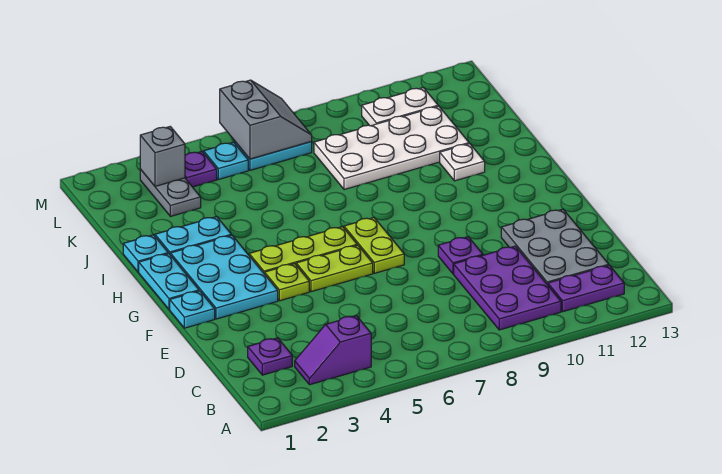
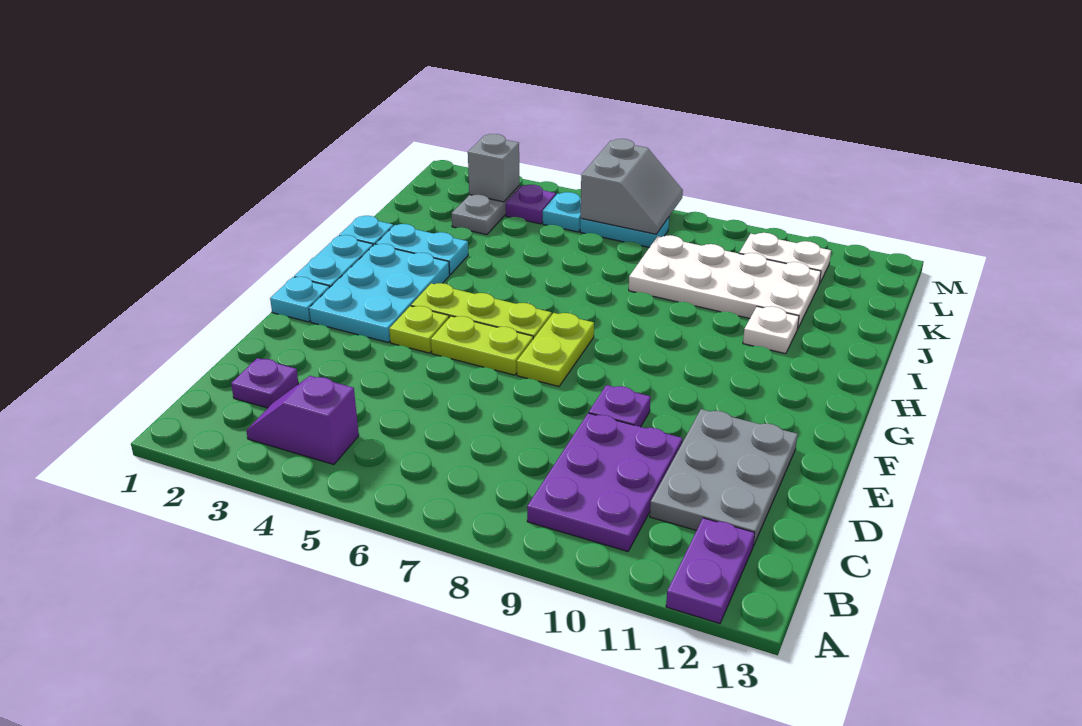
purple 1x2 plate [548,265,624,312] -> purple 1x2 plate turned to [666,518,755,624]

